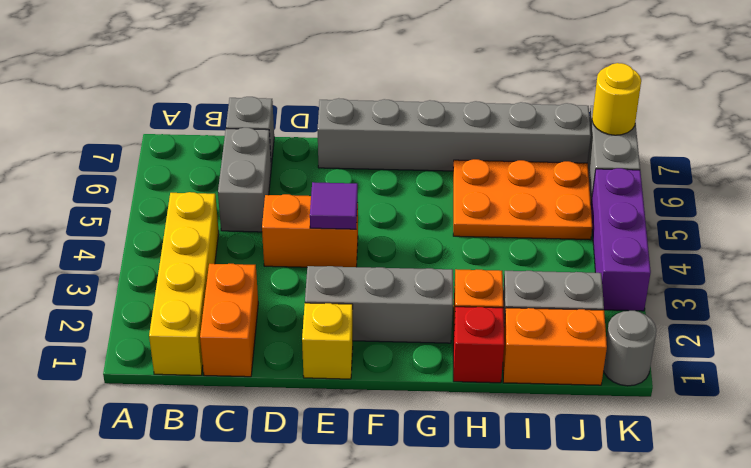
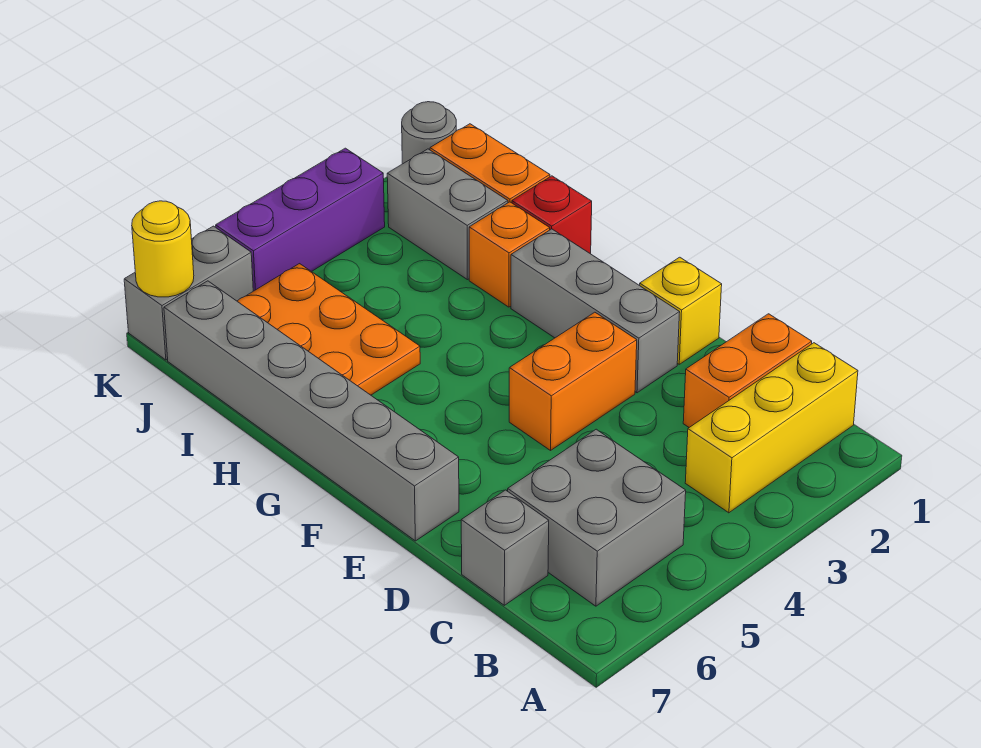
yellow 1x4 brick [149,192,219,375] -> yellow 1x3 brick [685,343,858,513]
grey 1x2 brick [218,128,271,232] -> grey 2x2 brick [508,429,686,606]
orange 1x2 brick [262,194,358,267] -> orange 1x2 brick turned to [509,312,637,450]
purple 1x1 tile [310,182,358,229] -> none

